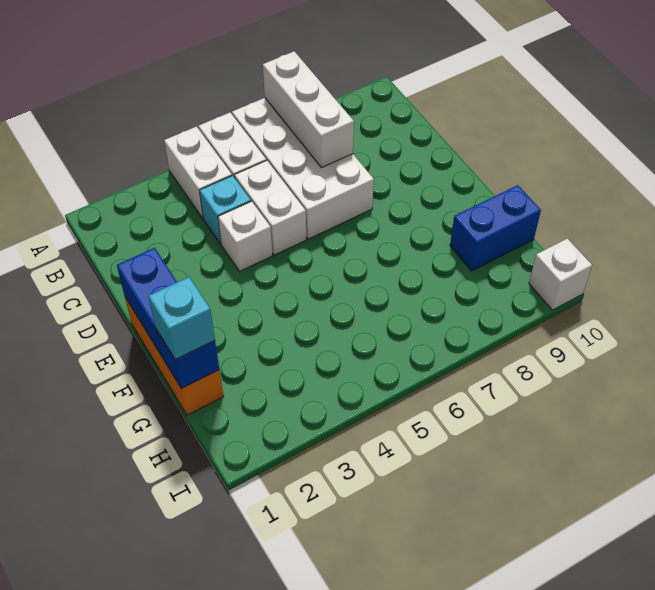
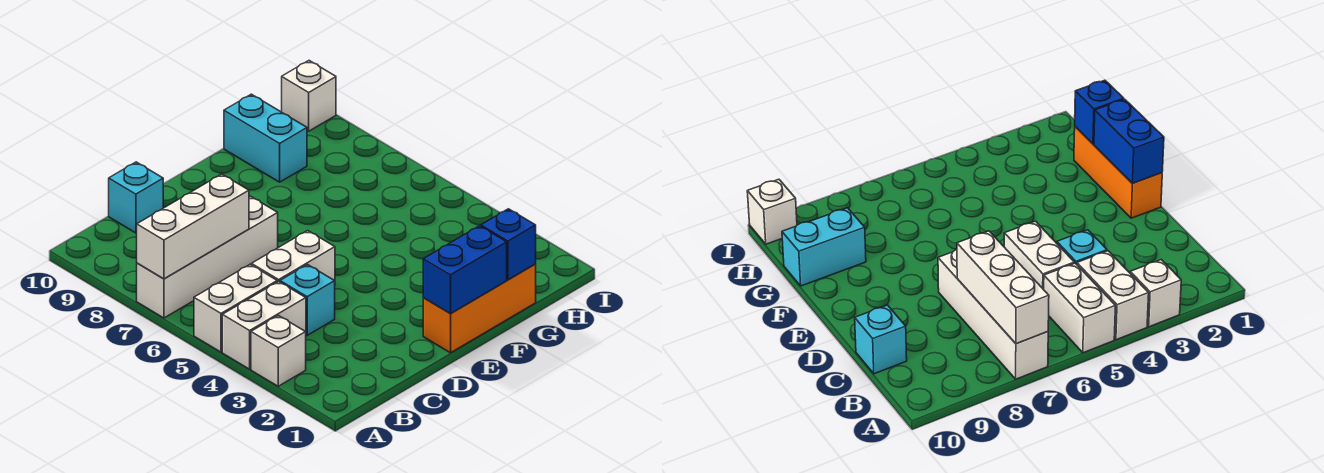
white 2x4 brick [232,98,374,239] -> white 1x4 brick [137,196,278,318]
white 1x1 brick [218,201,272,271] -> white 1x1 brick moved to [251,316,306,386]
cyan 1x1 brick [149,277,215,359] -> cyan 1x1 brick moved to [109,162,163,233]
blue 1x2 brick [450,185,541,271] -> cyan 1x2 brick [224,94,307,182]

